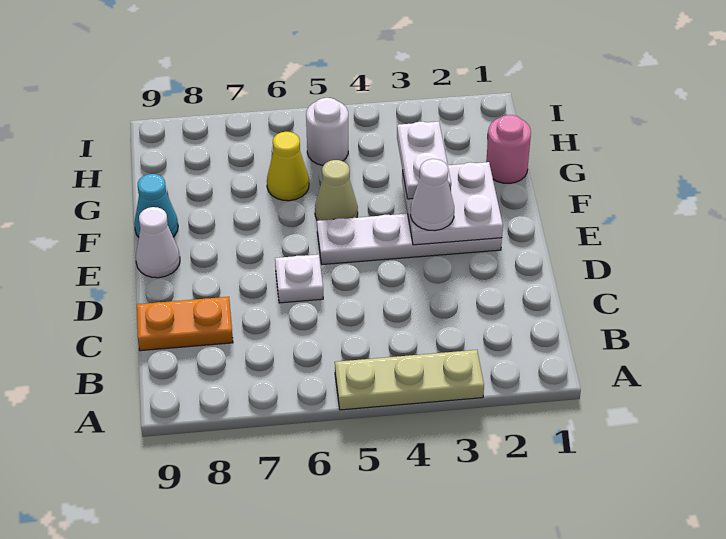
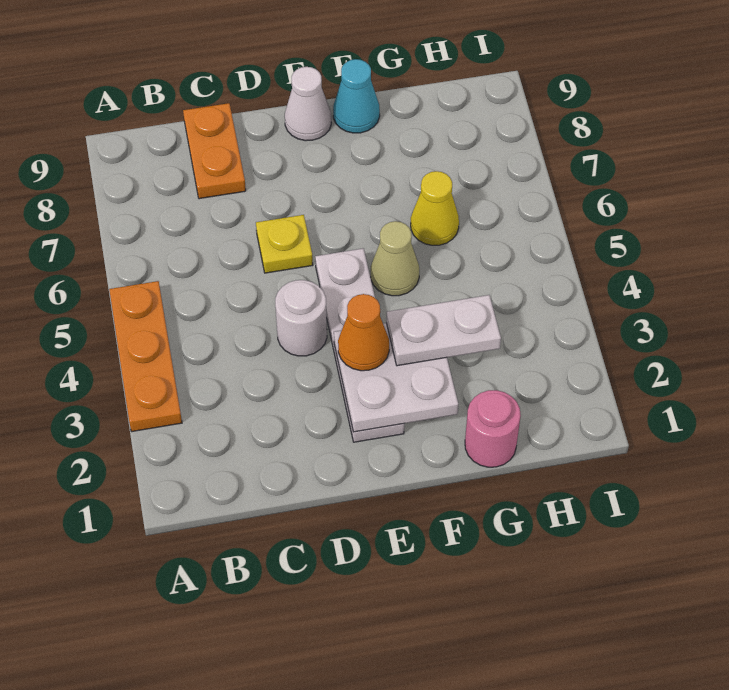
tan 1x3 plate [335,350,484,410] -> orange 1x3 plate [109,281,182,431]
white 1x1 plate [275,254,323,303] -> yellow 1x1 plate [256,215,313,273]
white 1x1 cone [411,159,454,231] -> orange 1x1 cone [338,294,389,371]
white 1x1 round brick [306,98,348,165] -> white 1x1 round brick moved to [275,280,327,356]

